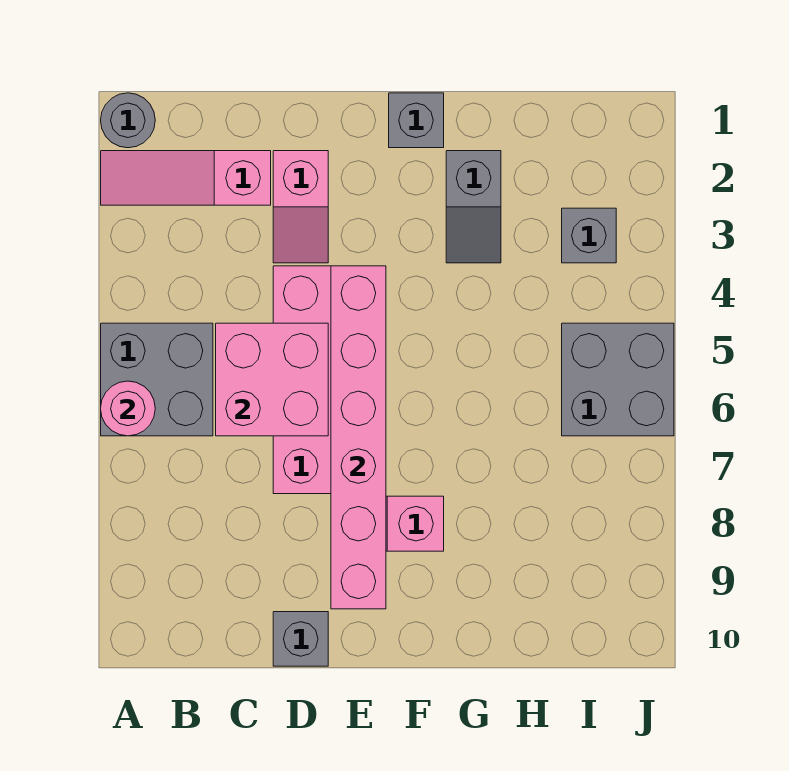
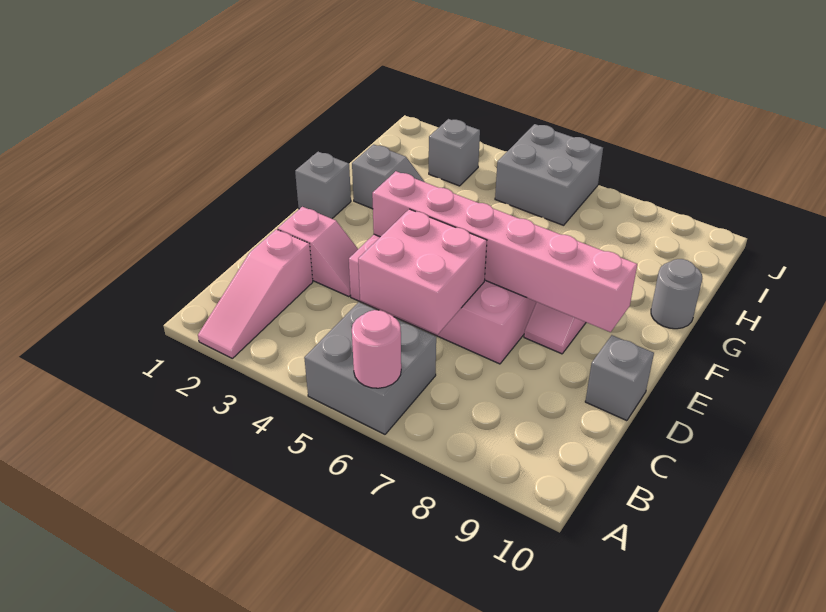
grey 1x1 round brick [101,93,155,148] -> grey 1x1 round brick moved to [651,259,702,329]

